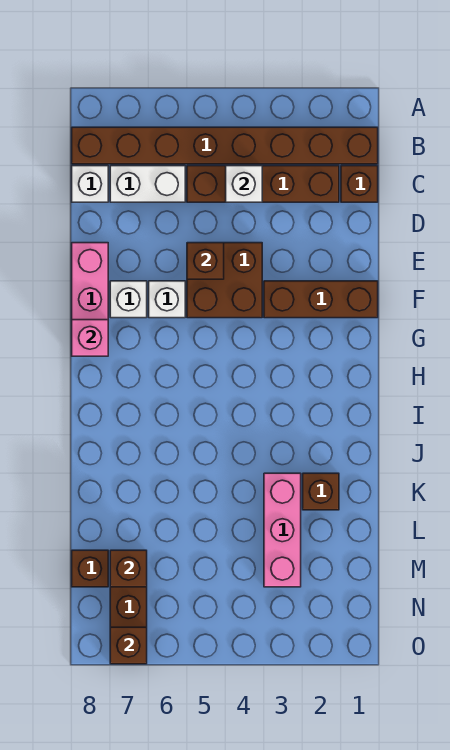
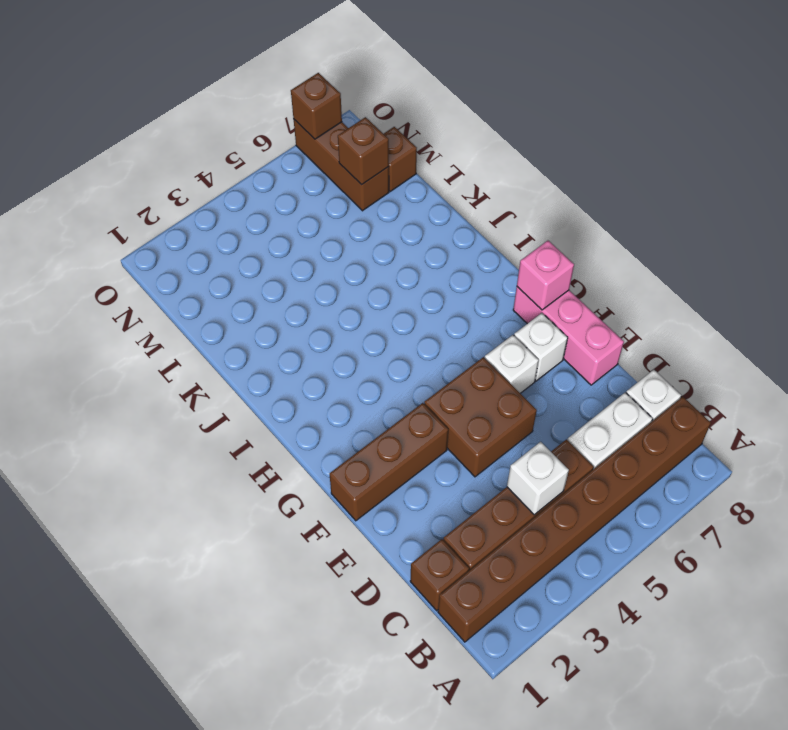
brown 1x1 brick [187,243,224,279] -> none
brown 1x1 brick [303,473,339,510] -> none
pink 1x3 brick [264,473,301,587] -> none

